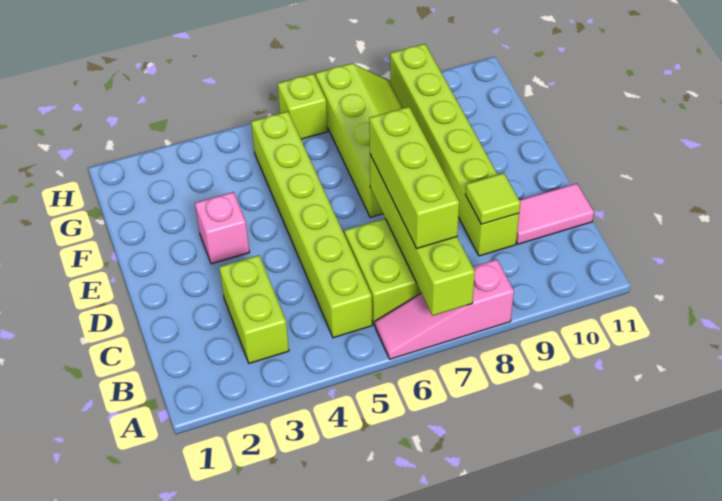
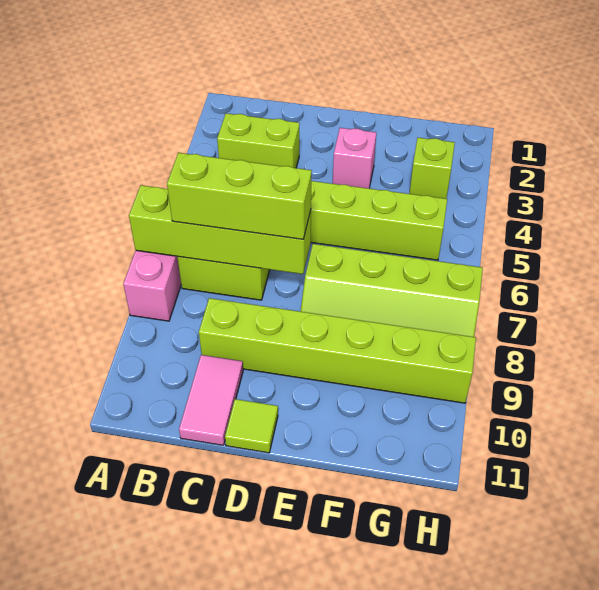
lime 1x1 tile [465,173,520,224] -> lime 1x1 tile moved to [225,399,278,453]
lime 1x1 brick [278,74,328,139] -> lime 1x1 brick moved to [409,138,455,199]

